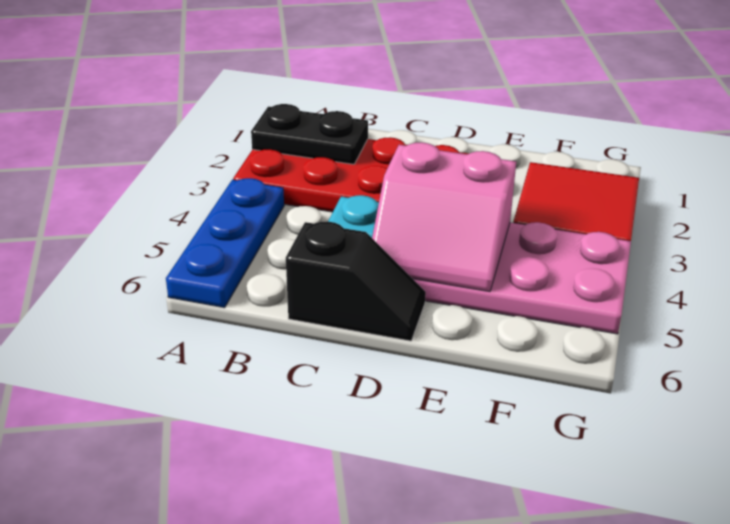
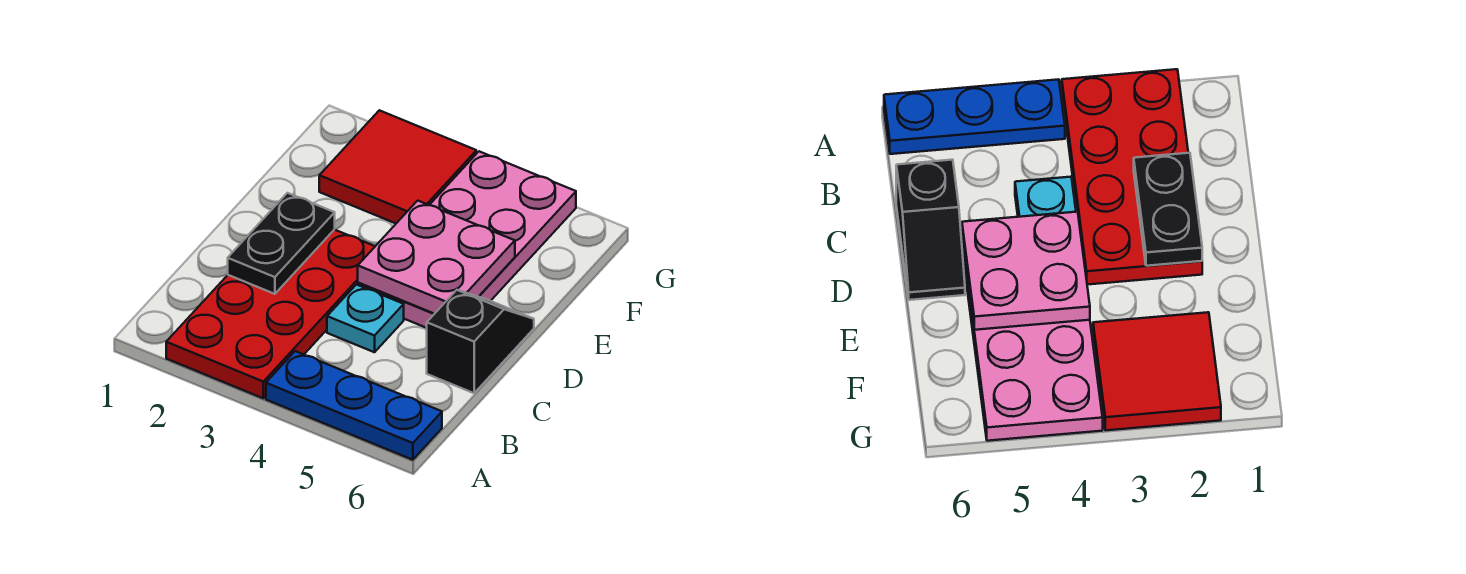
black 1x2 plate [251,104,368,164] -> black 1x2 plate moved to [228,193,335,294]
pink 2x2 slope [372,142,516,292] -> pink 2x2 plate [358,201,515,314]

